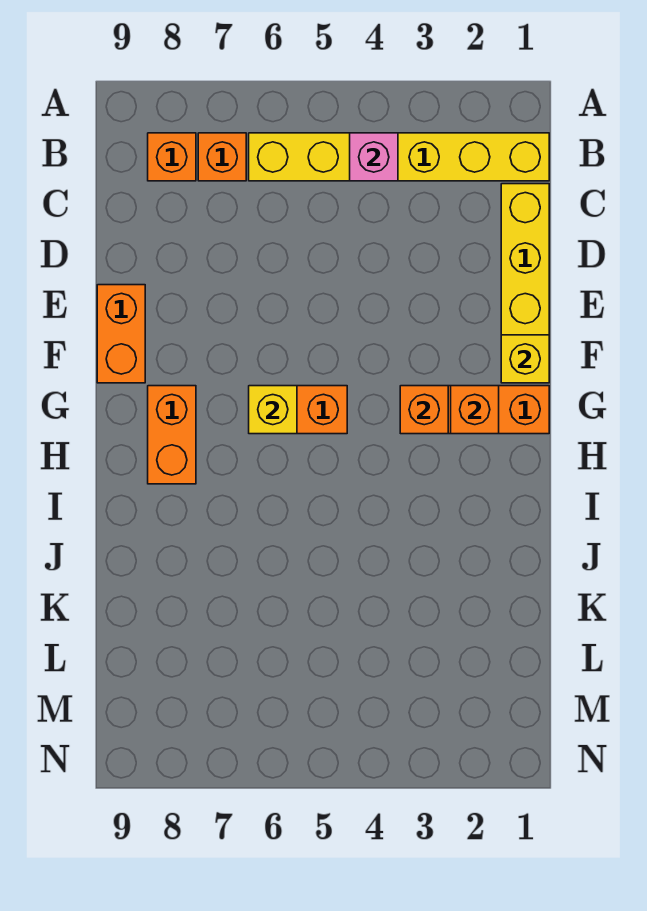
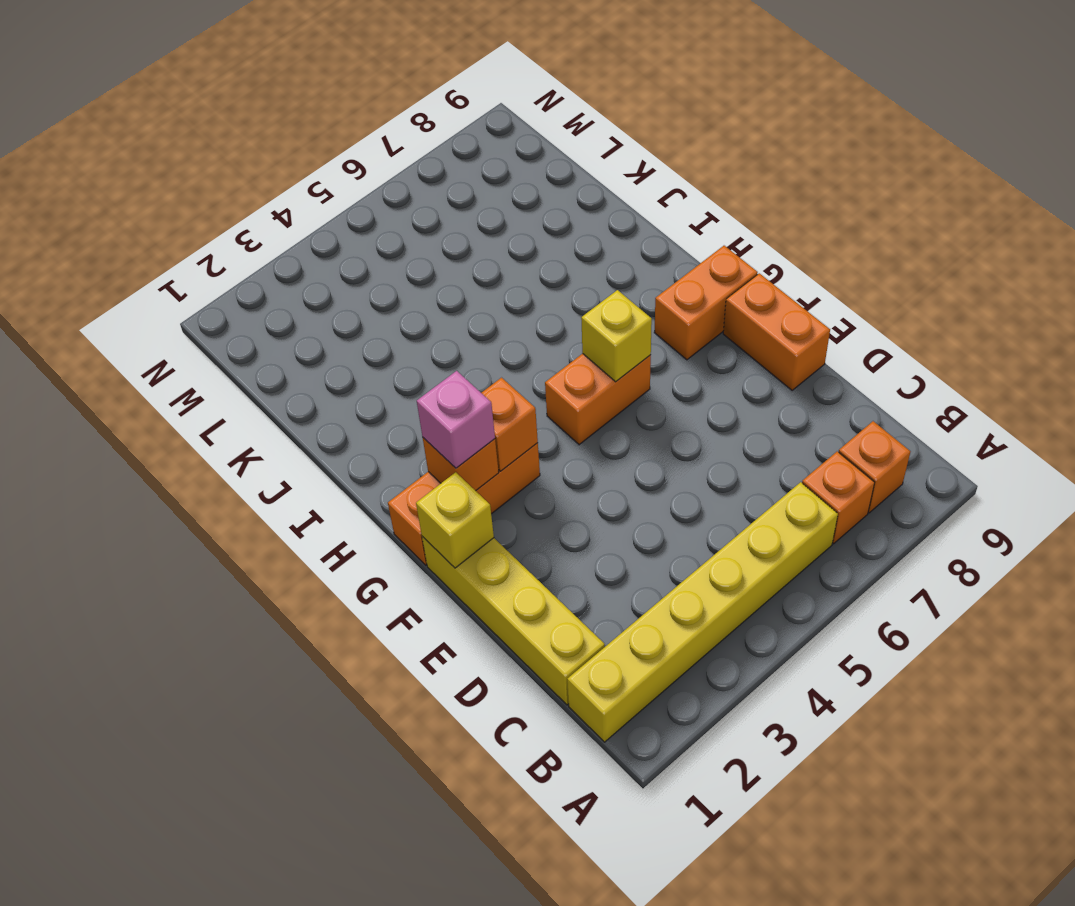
pink 1x1 brick [350,133,398,181] -> pink 1x1 brick moved to [417,371,495,468]
orange 1x2 brick [148,386,196,484] -> orange 1x2 brick turned to [654,246,758,360]

